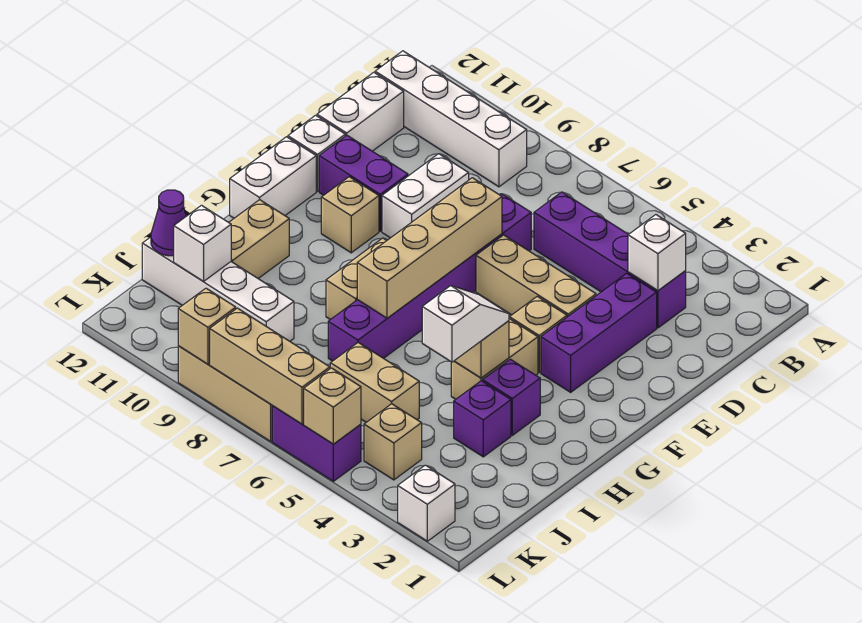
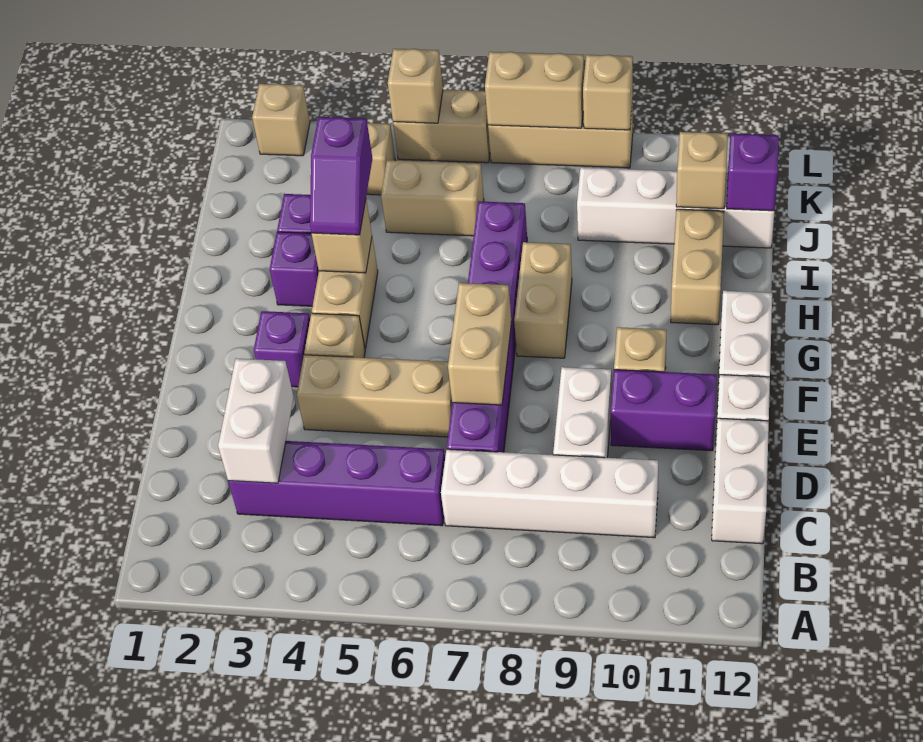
white 1x4 brick [375,51,527,187] -> white 1x4 brick moved to [441,449,658,538]
white 1x1 brick [628,215,686,291] -> white 1x2 brick [218,359,294,483]
purple 1x3 brick [541,273,657,392] -> purple 1x1 brick [254,311,310,387]
tan 1x4 brick [357,178,502,318] -> tan 1x2 brick [448,283,512,405]
white 1x2 slope [422,286,509,362] -> purple 1x2 slope [310,117,372,235]
white 1x1 brick [174,205,231,281] -> tan 1x1 brick [676,132,728,209]
purple 1x1 cone [151,190,186,256] -> purple 1x1 brick [727,134,779,211]
white 1x1 brick [398,465,455,541] -> tan 1x1 brick [252,84,310,156]
purple 1x2 brick [272,406,361,481] -> tan 1x2 brick [393,90,490,163]
tan 1x3 brick [210,308,330,424] -> tan 1x2 brick [485,52,584,128]

